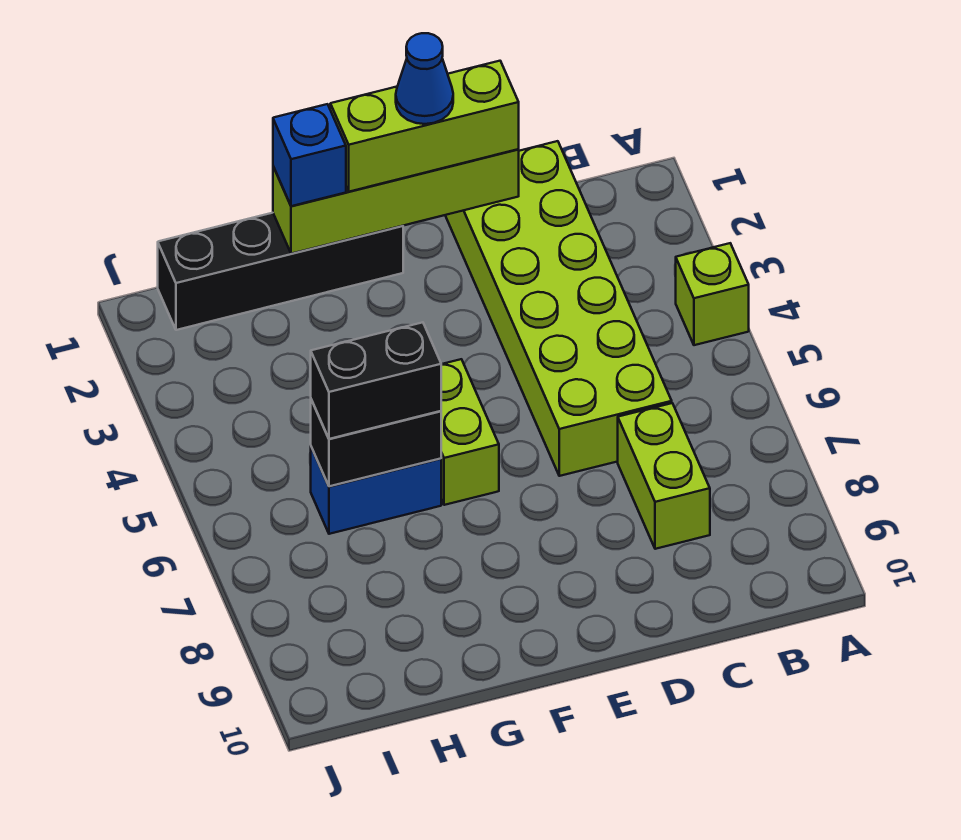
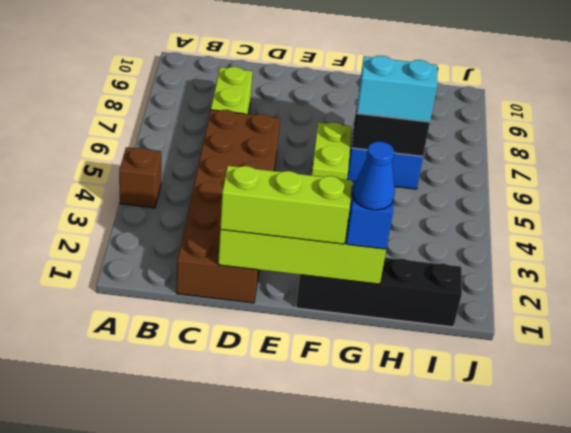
lime 1x1 brick [676,243,749,345] -> brown 1x1 brick [119,147,161,208]
lime 2x6 brick [446,141,672,476] -> brown 2x6 brick [177,110,280,303]
blue 1x1 cone [396,33,453,124] -> blue 1x1 cone moved to [353,142,395,210]
black 1x2 brick [311,322,441,439] -> cyan 1x2 brick [357,56,437,122]

